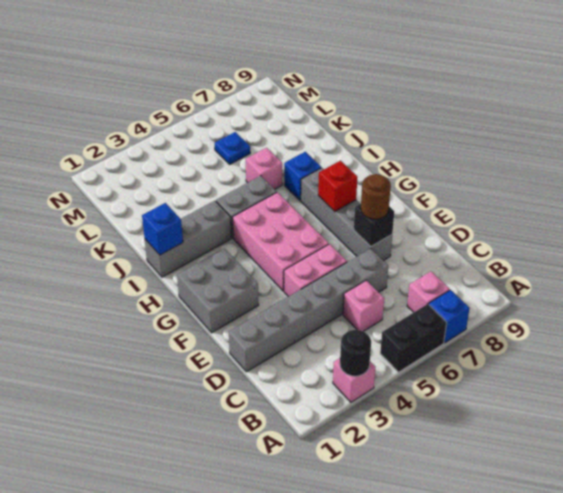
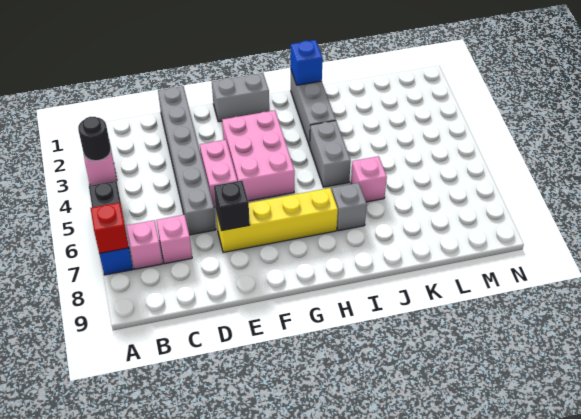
pink 1x1 brick [343,280,384,332] -> pink 1x1 brick moved to [156,215,192,264]
grey 1x4 brick [301,168,392,261] -> yellow 1x4 brick [216,188,338,253]
brown 1x1 round brick [361,174,391,219] -> none
grey 2x2 brick [177,248,259,333] -> grey 1x2 brick [212,73,269,122]
pink 2x3 brick [232,192,329,291] -> pink 2x3 brick turned to [222,110,295,201]
red 1x1 brick [318,161,357,211] -> red 1x1 brick moved to [91,203,129,253]
blue 1x1 brick [284,152,321,200] -> grey 1x1 brick [332,183,367,231]
blue 1x1 plate [215,132,250,164] -> none

